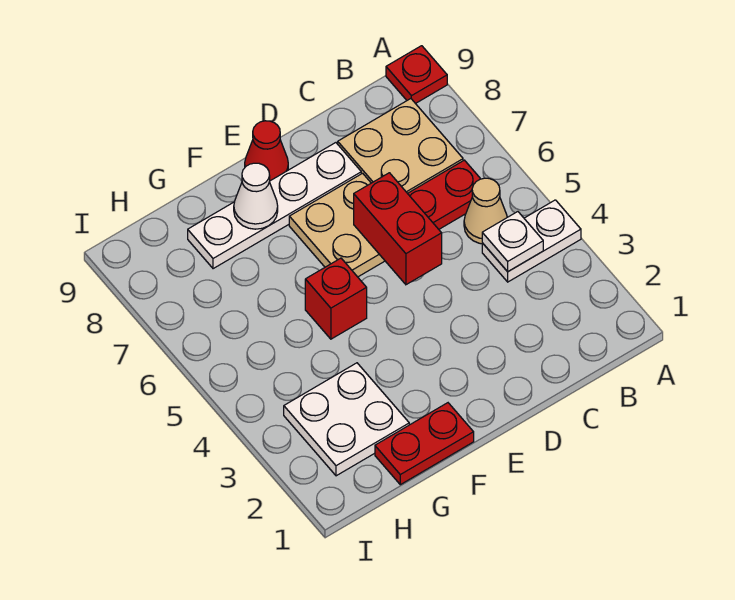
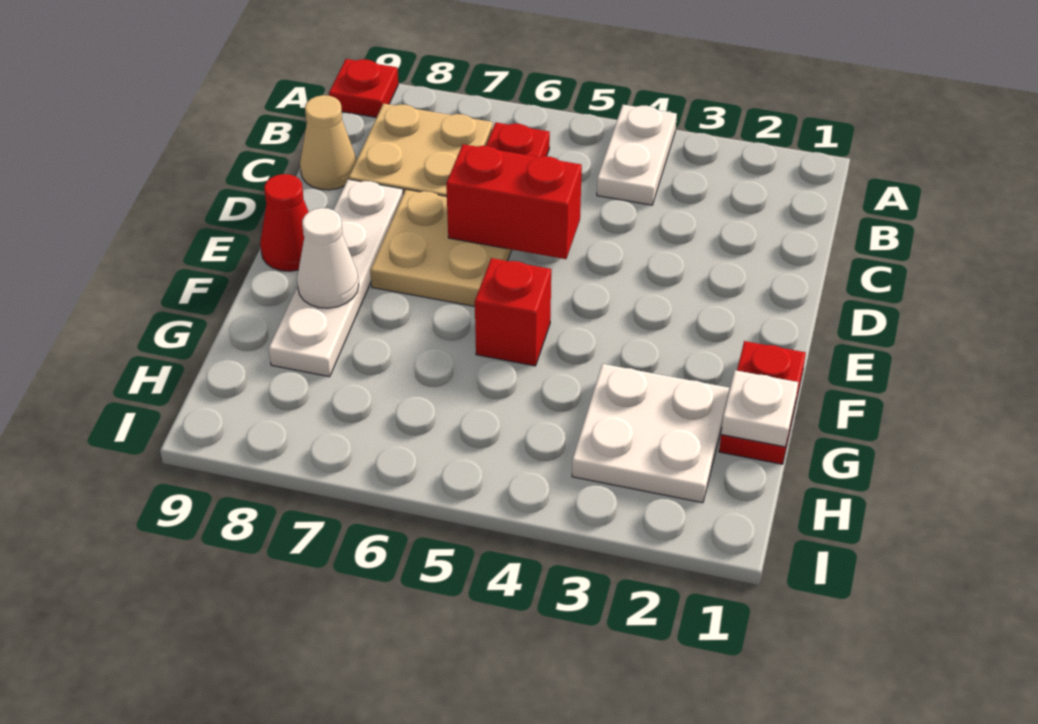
white 1x1 plate [482,212,543,272] -> white 1x1 plate moved to [721,370,798,447]
tan 1x1 cone [464,178,507,244] -> tan 1x1 cone moved to [300,95,357,190]

